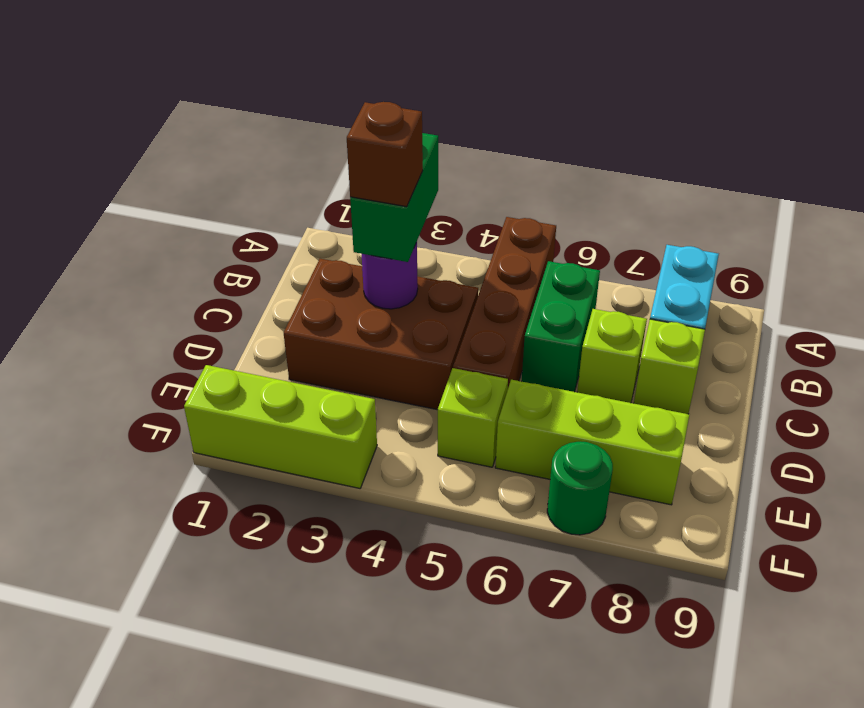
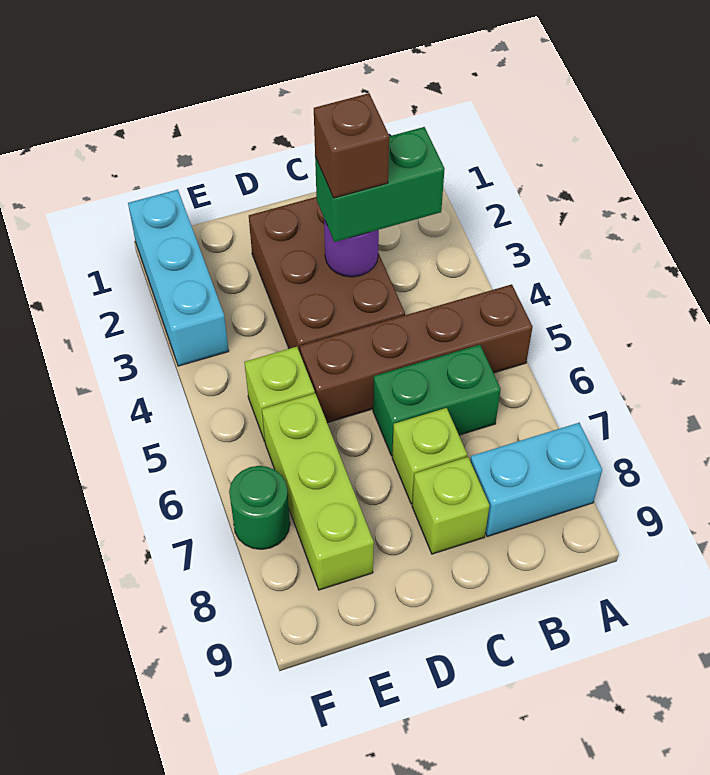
lime 1x3 brick [184,365,377,488] -> cyan 1x3 brick [128,190,229,366]

